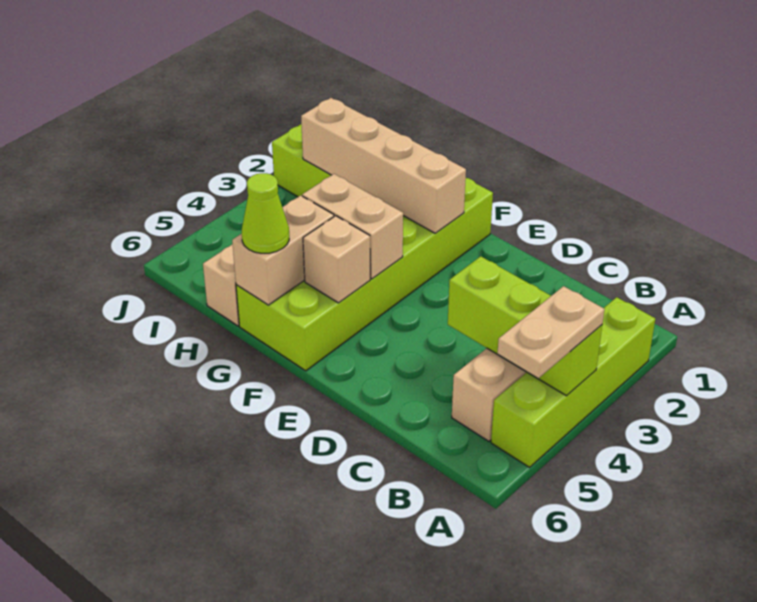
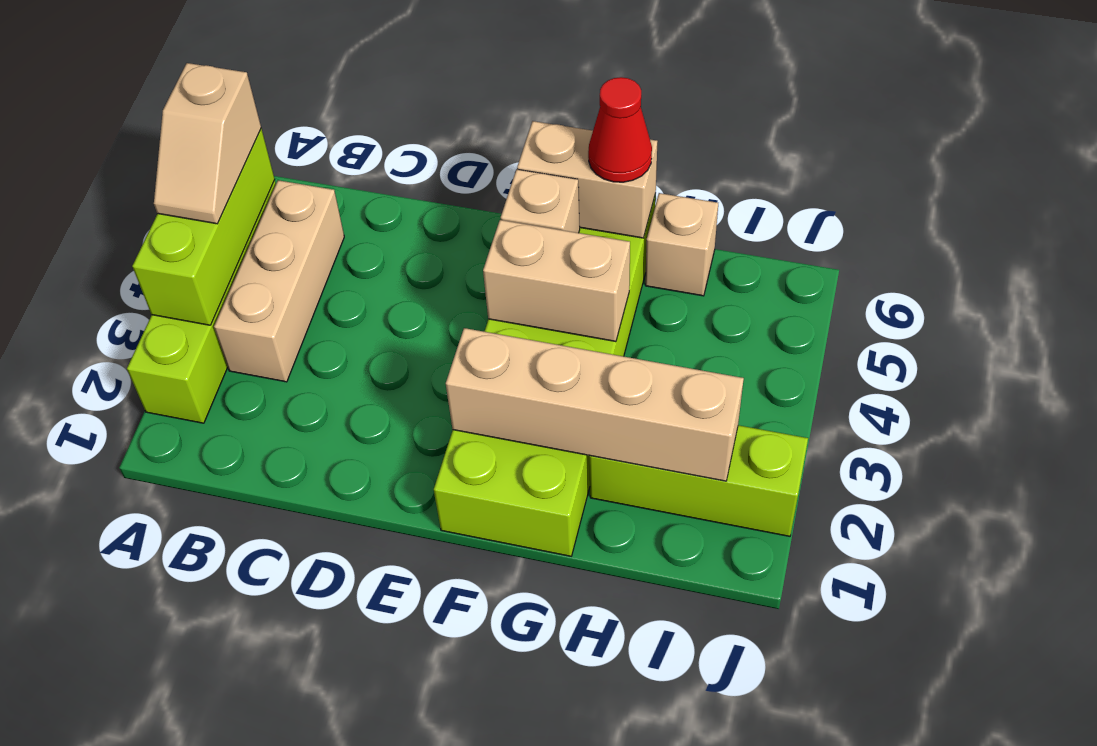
lime 1x3 brick [448,256,602,396] -> lime 1x3 brick turned to [132,129,275,325]
tan 1x2 plate [497,286,604,378] -> tan 1x2 slope [154,63,261,224]
tan 1x2 brick [232,195,334,305] -> tan 1x2 brick turned to [517,121,657,238]
lime 1x1 cone [242,173,289,253] -> red 1x1 cone [588,77,652,182]

